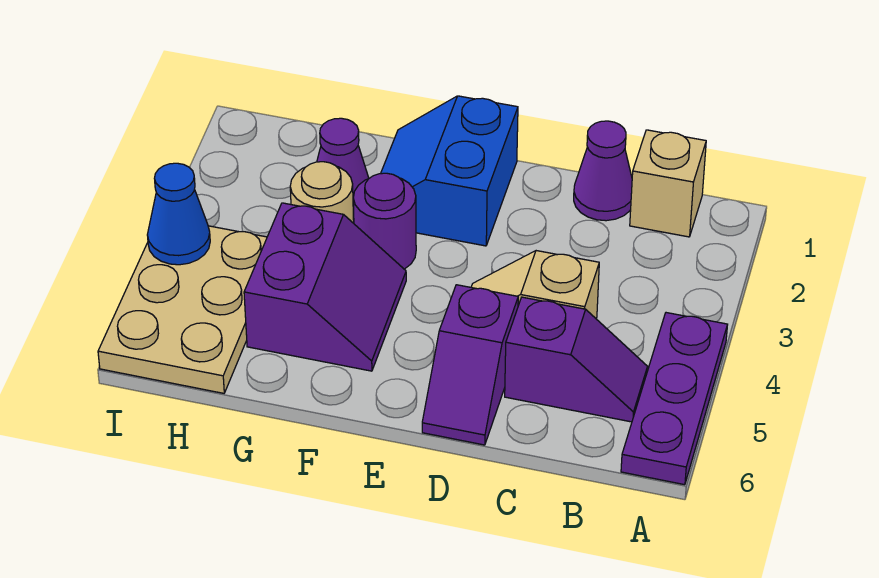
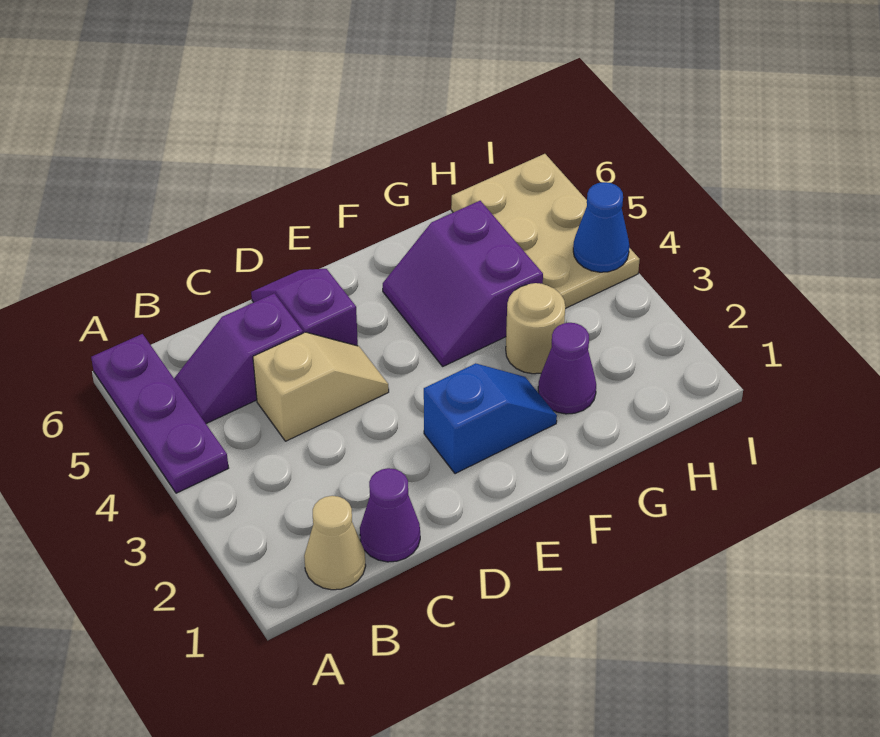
tan 1x1 brick [630,130,706,237] -> tan 1x1 cone [304,496,366,590]
blue 2x2 slope [381,96,518,246] -> blue 1x2 slope [424,363,557,474]
purple 1x1 round brick [353,173,416,269] -> none

